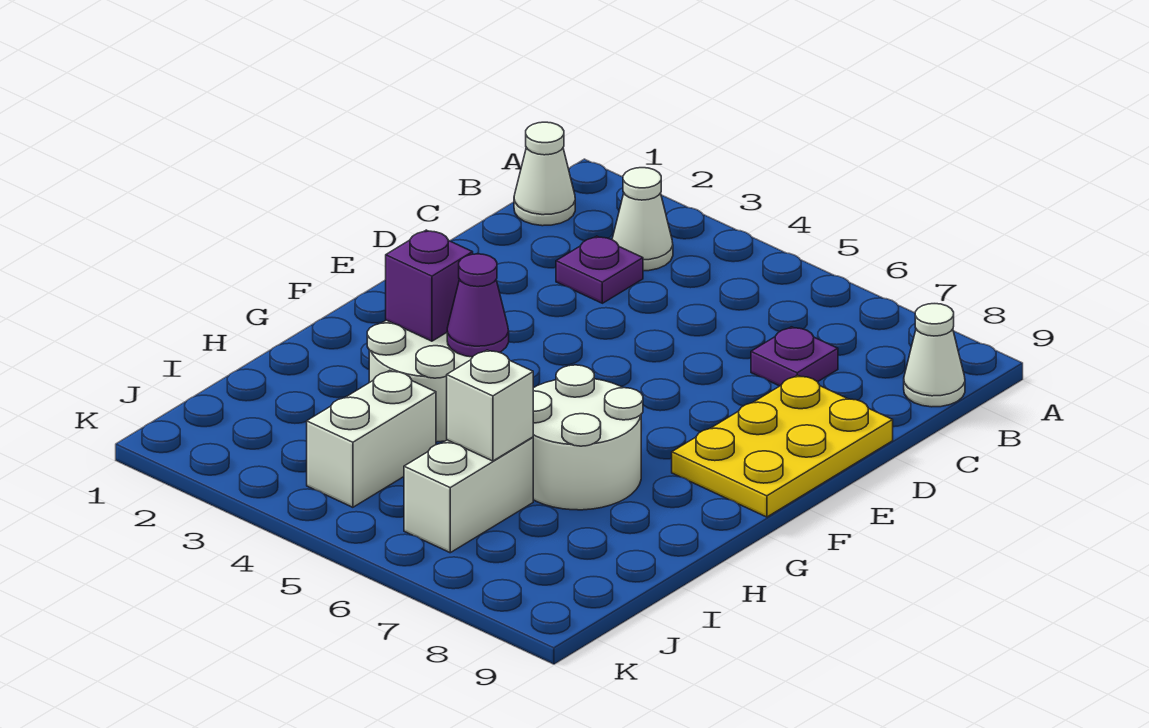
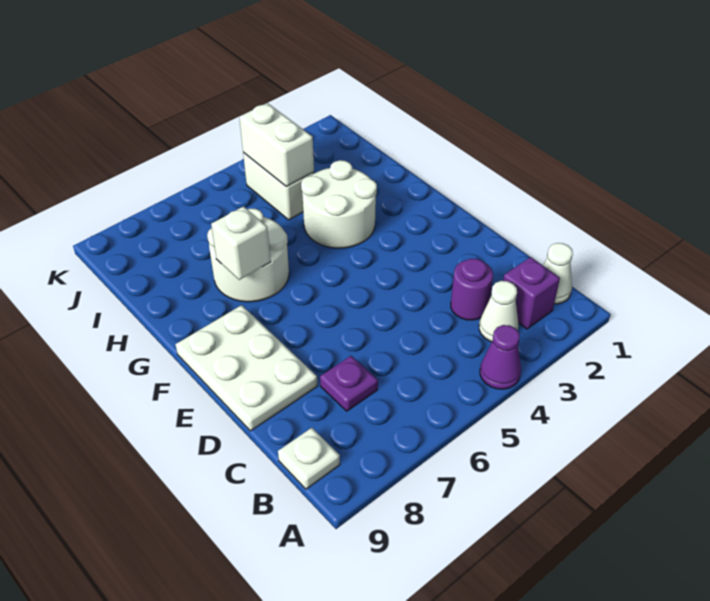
white 1x1 cone [904,304,965,407] -> white 1x1 plate [278,428,340,489]
purple 1x1 plate [556,236,643,303] -> purple 1x1 round brick [451,259,493,320]
yellow 2x3 plate [672,375,893,517] -> white 2x3 plate [176,305,318,431]
purple 1x1 brick [386,230,473,341] -> purple 1x1 brick moved to [503,257,560,329]
purple 1x1 cone [447,254,509,357] -> purple 1x1 cone moved to [480,325,521,389]
white 1x2 brick [404,437,533,553] -> white 1x2 brick moved to [239,103,314,187]
white 1x1 brick [447,350,533,461] -> white 1x1 brick moved to [211,206,271,280]

